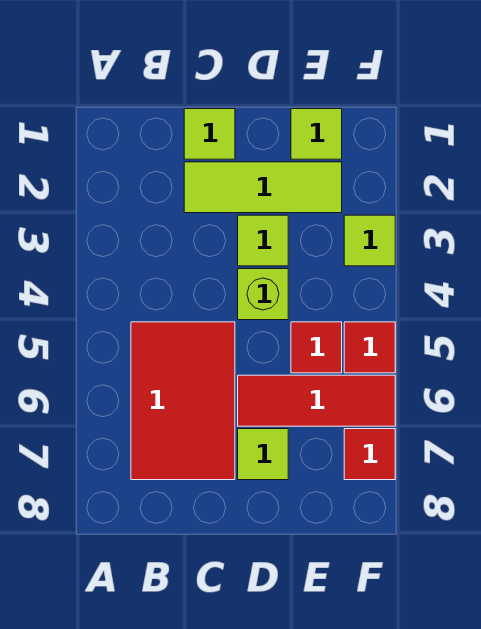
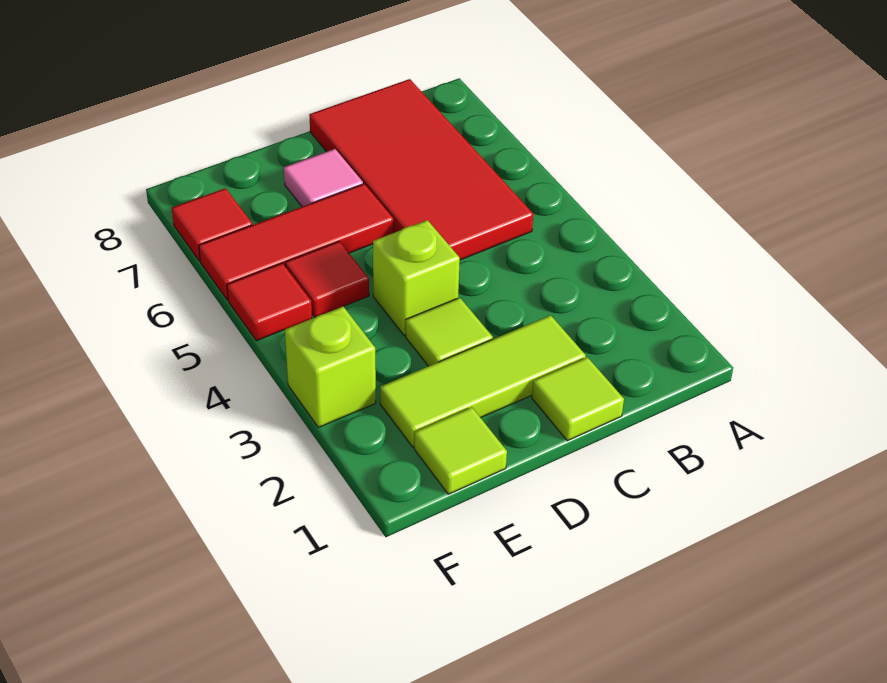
red 2x3 tile [131,322,235,480] -> red 2x4 tile [309,79,533,260]
lime 1x1 tile [238,429,288,480] -> pink 1x1 tile [284,149,363,207]
lime 1x1 tile [344,215,395,266] -> lime 1x1 brick [285,307,376,427]

